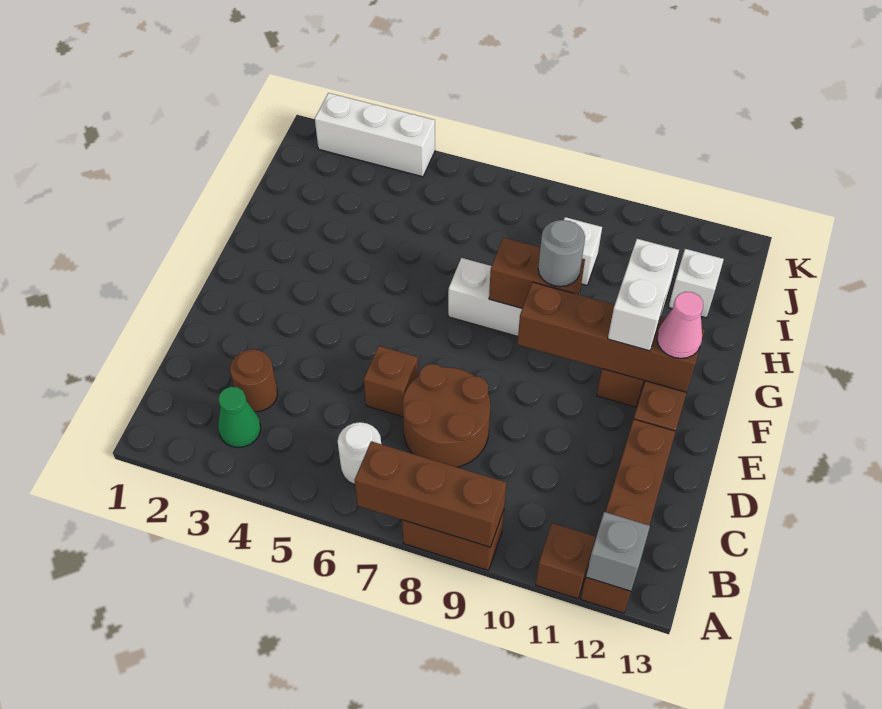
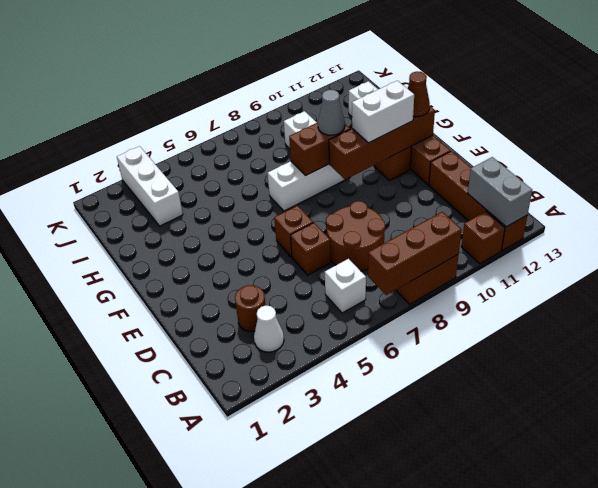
grey 1x1 brick [586,512,650,591] -> grey 1x2 brick [468,157,532,227]
green 1x1 cone [218,387,261,448] -> white 1x1 cone [254,306,284,352]
white 1x1 round brick [338,422,381,485] -> white 1x1 brick [325,259,366,313]
none -> brown 1x1 brick [274,206,313,257]
white 1x2 brick [608,239,679,351] -> white 1x2 brick turned to [352,81,414,143]
pink 1x1 cone [657,292,703,358] -> brown 1x1 cone [408,72,430,117]
grey 1x1 round brick [538,220,585,287] -> grey 1x1 cone [318,90,345,135]
white 1x3 brick [315,93,435,177] -> white 1x3 brick turned to [117,146,183,226]

